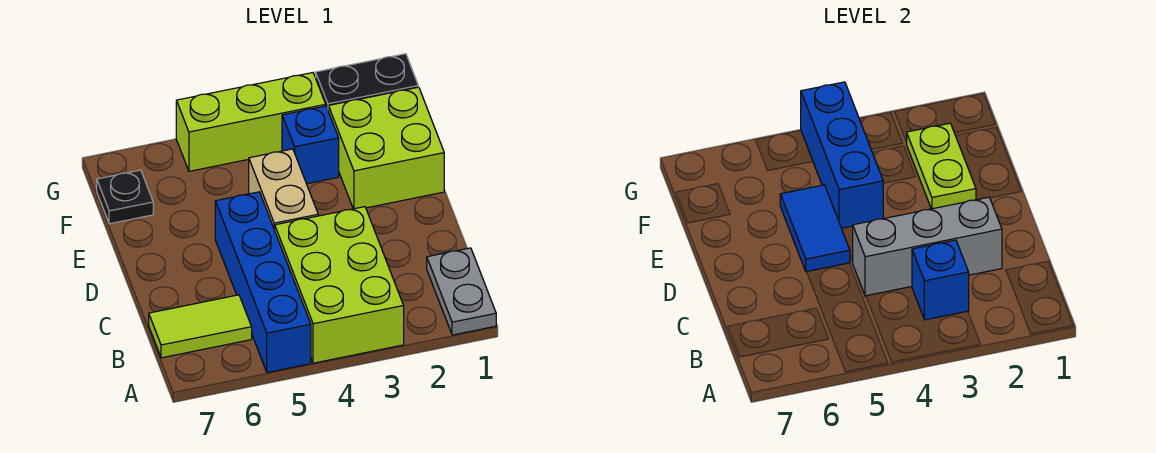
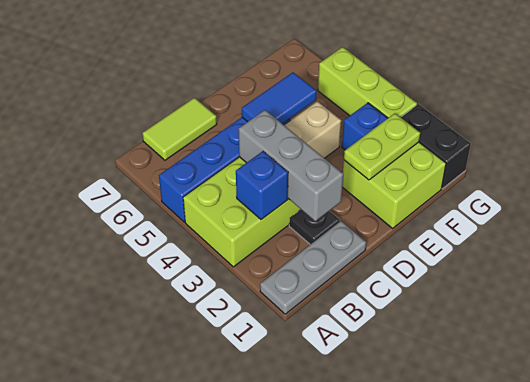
grey 1x2 plate [427,248,496,335] -> grey 1x3 plate [260,221,366,314]
lime 1x2 tile [149,295,252,358] -> lime 1x2 tile turned to [142,98,217,160]
blue 1x3 brick [801,82,883,228] -> none
black 1x1 plate [97,170,153,224] -> black 1x1 plate moved to [289,210,340,244]

